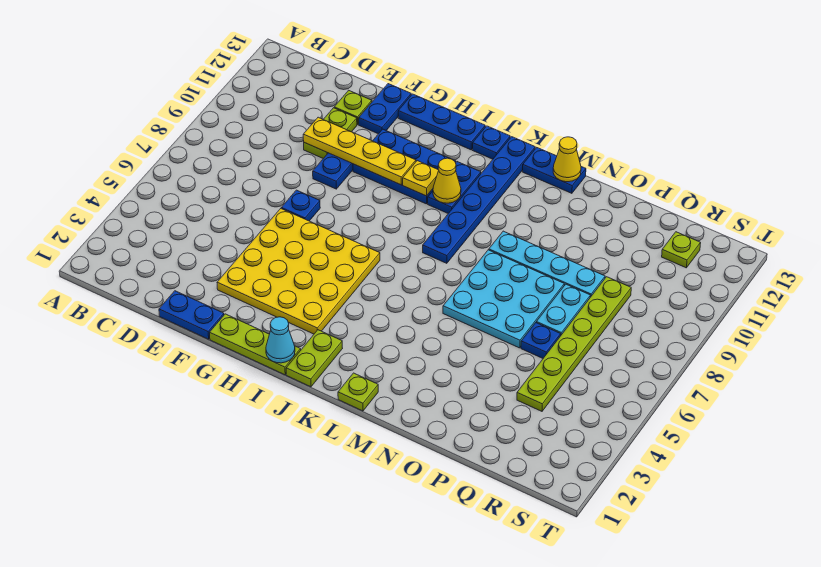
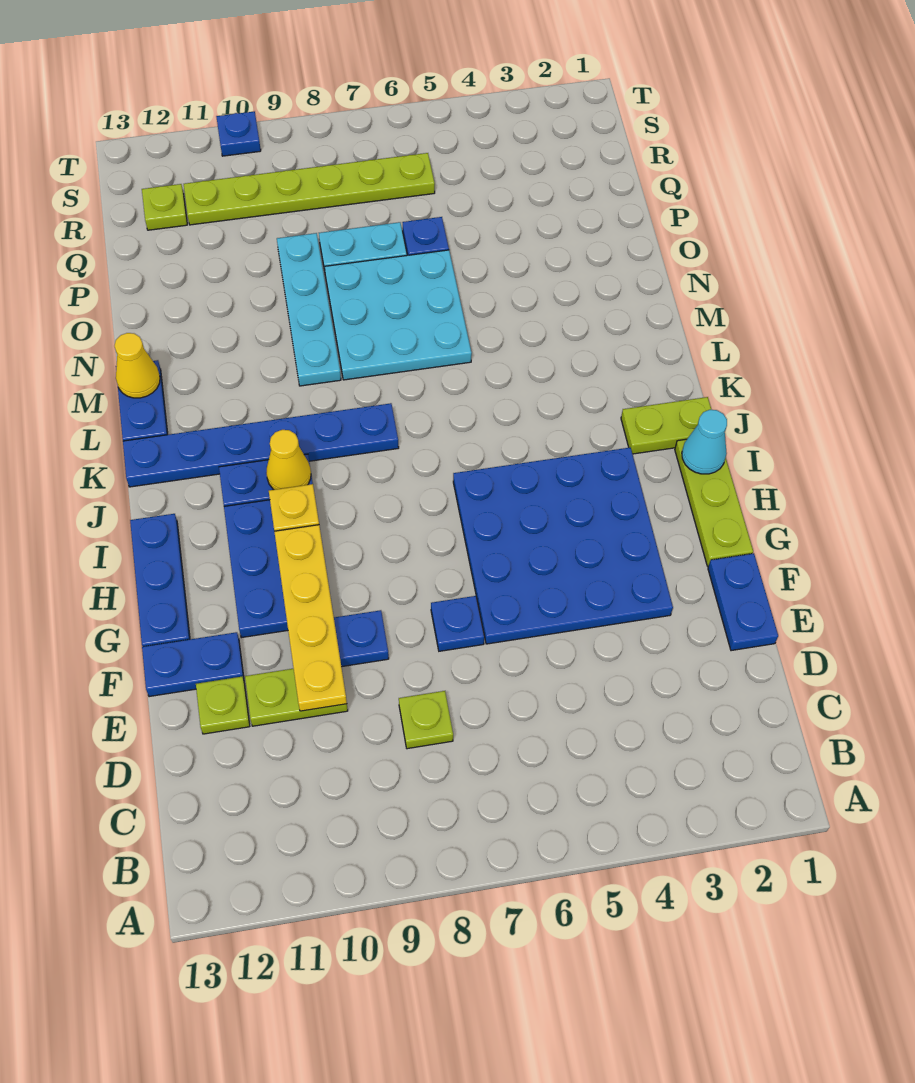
yellow 4x4 plate [217,209,380,334] -> blue 4x4 plate [453,448,673,644]
blue 1x1 plate [472,126,510,159] -> blue 1x1 plate moved to [216,111,261,156]
lime 1x1 plate [338,373,378,411] -> lime 1x1 plate moved to [399,691,453,749]
lime 1x6 plate [517,277,631,411] -> lime 1x6 plate moved to [184,153,435,225]

